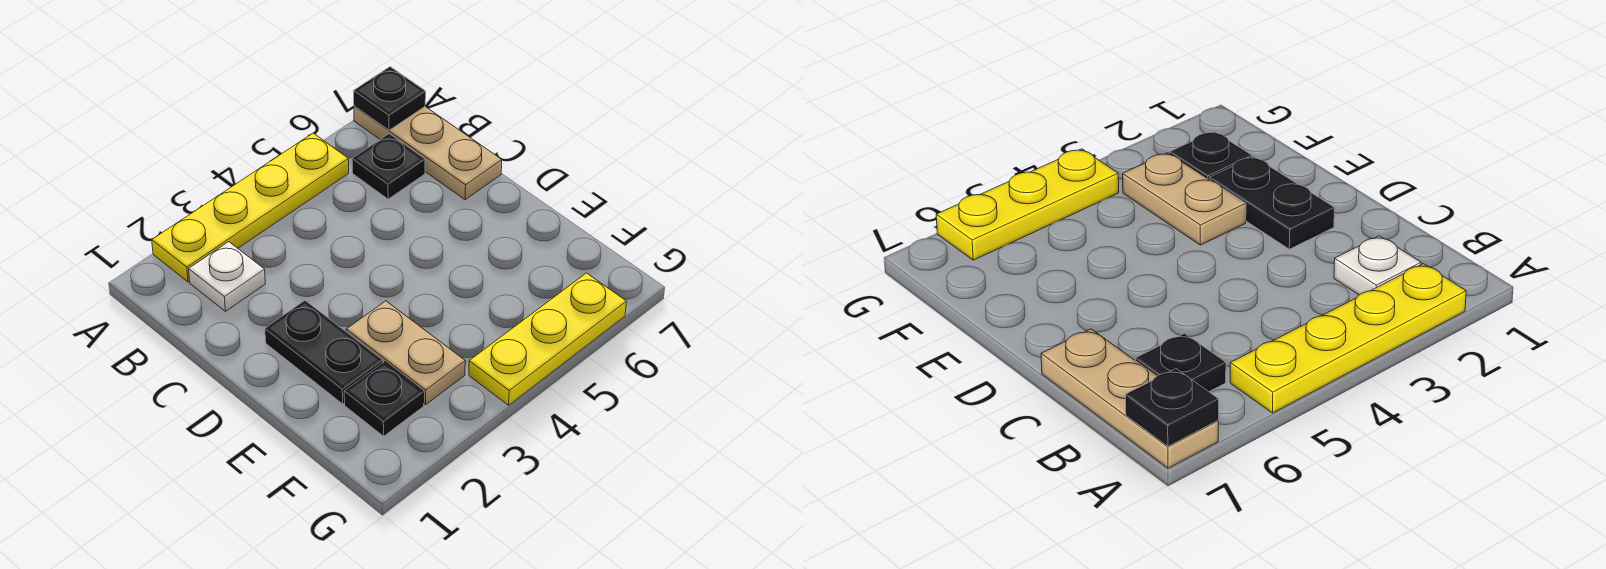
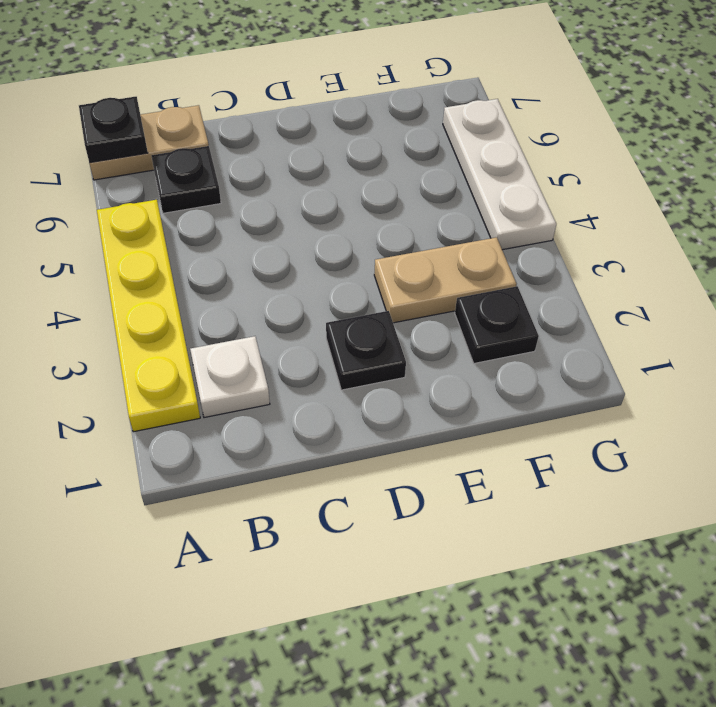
tan 1x3 plate [354,106,502,200] -> tan 1x2 plate [89,105,209,180]
black 1x2 plate [265,301,383,404] -> black 1x1 plate [326,311,406,390]
yellow 1x3 plate [469,273,626,405] -> white 1x3 plate [443,99,556,250]

